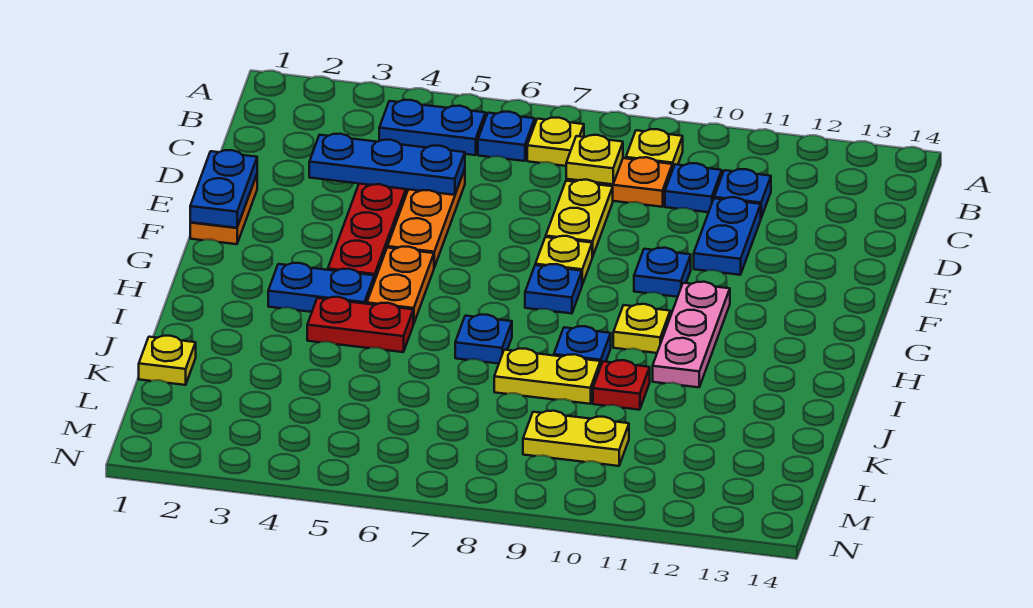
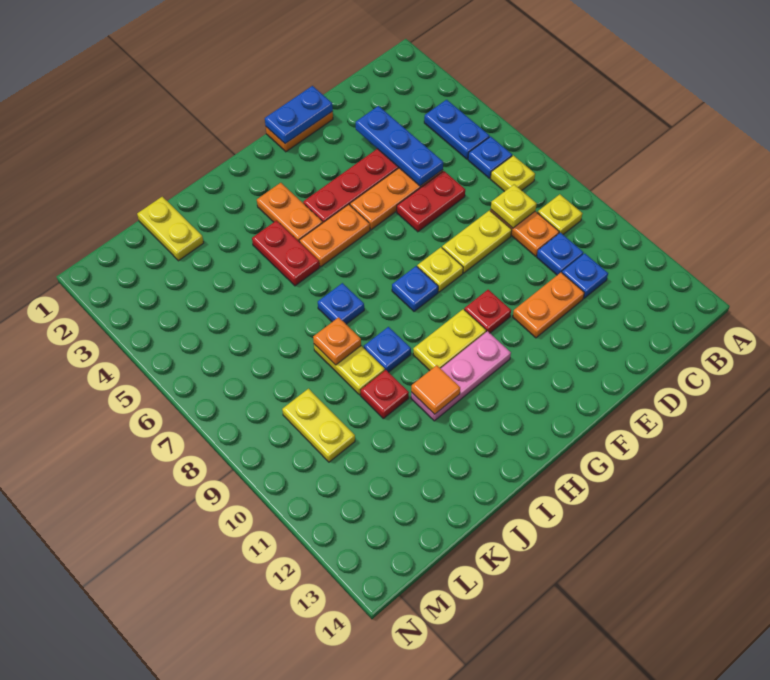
none -> red 1x2 plate [397,171,465,232]
blue 1x2 plate [694,197,761,275] -> orange 1x2 plate [513,273,585,338]
blue 1x1 plate [634,248,691,297] -> red 1x1 plate [464,290,511,333]
blue 1x2 plate [268,263,374,312] -> orange 1x2 plate [257,183,323,241]
yellow 1x1 plate [613,304,670,353] -> yellow 1x2 plate [413,309,486,371]
none -> orange 1x1 tile [411,365,460,414]
none -> orange 1x1 plate [313,317,361,365]
yellow 1x1 plate [139,336,196,385] -> yellow 1x2 plate [137,197,204,261]

